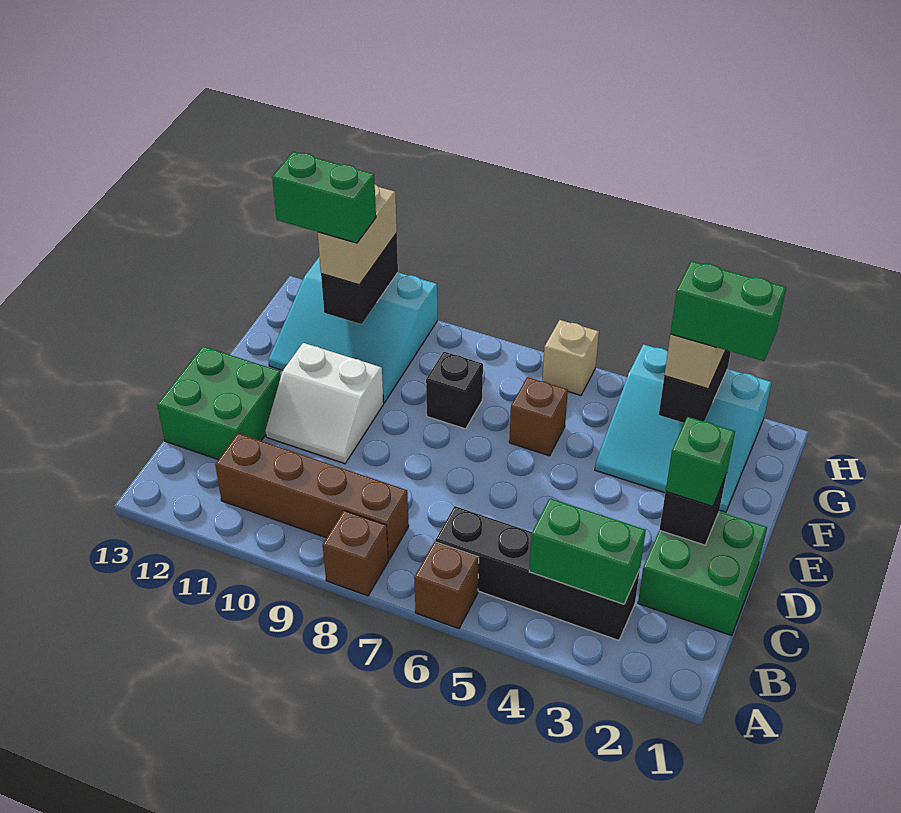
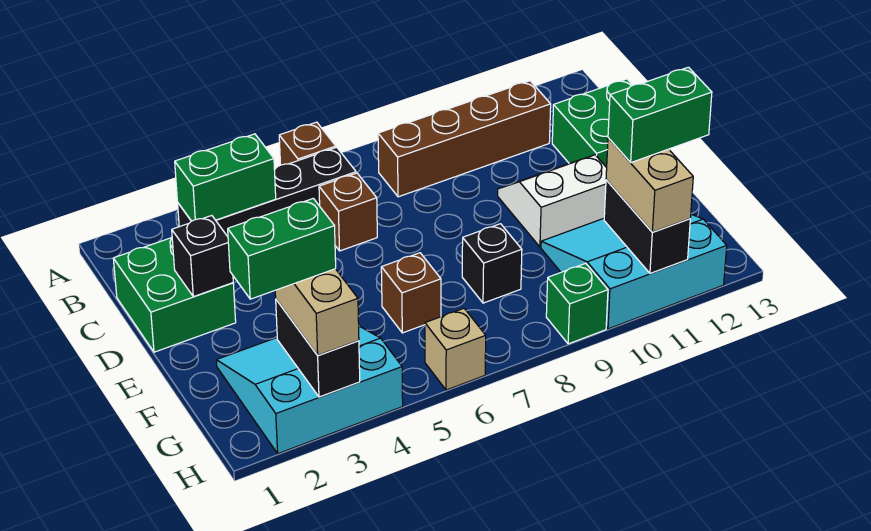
brown 1x1 brick [323,511,388,596] -> brown 1x1 brick moved to [319,173,377,251]
green 1x1 brick [666,417,735,506] -> green 1x1 brick moved to [546,263,608,344]

